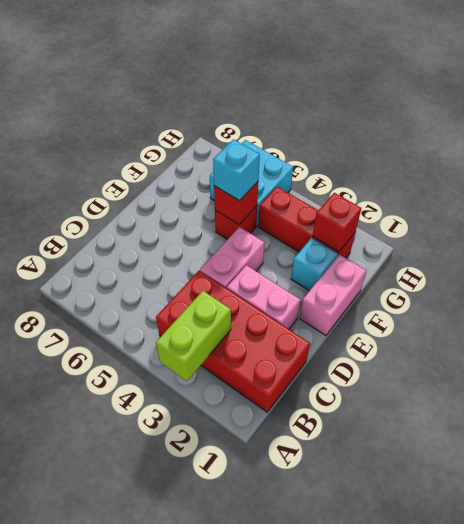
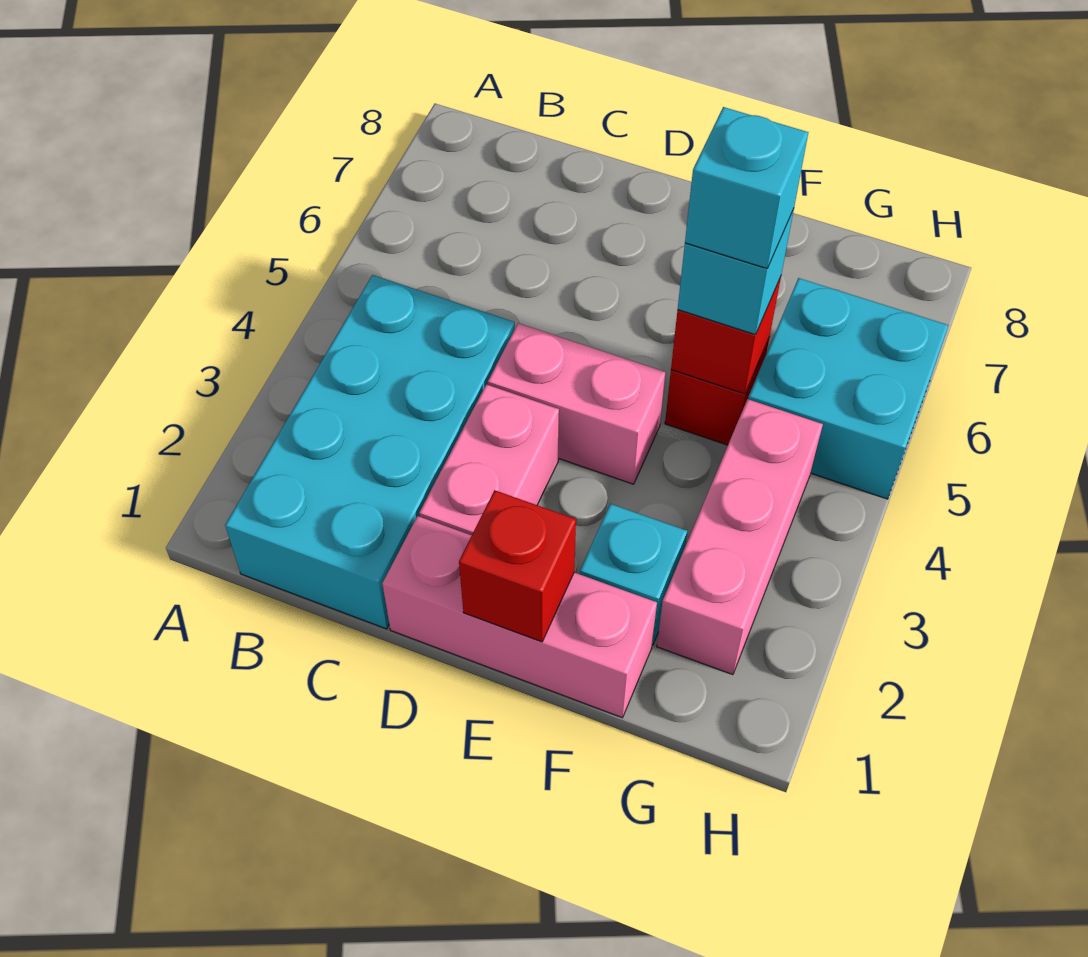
lime 1x2 brick [156,291,231,381] -> none
red 2x4 brick [156,271,310,412] -> cyan 2x4 brick [225,275,515,629]
pink 1x2 brick [300,254,366,336] -> pink 1x3 brick [382,516,657,718]
none -> cyan 1x1 brick [685,107,808,269]
red 1x3 brick [258,187,355,258] -> pink 1x3 brick [657,399,823,675]
red 1x1 brick [313,193,361,252] -> red 1x1 brick moved to [459,490,576,642]

